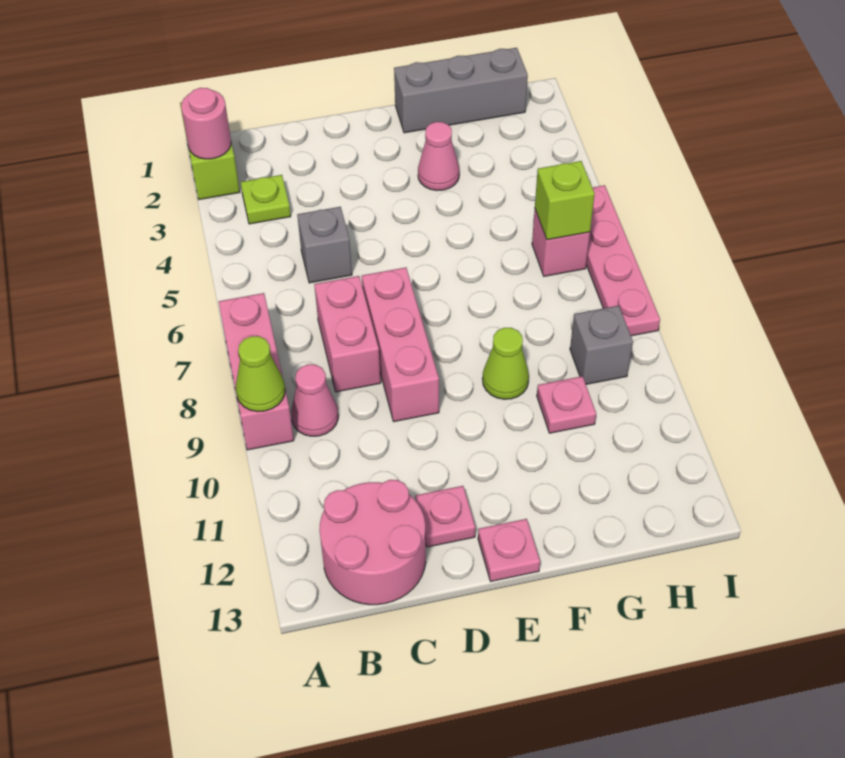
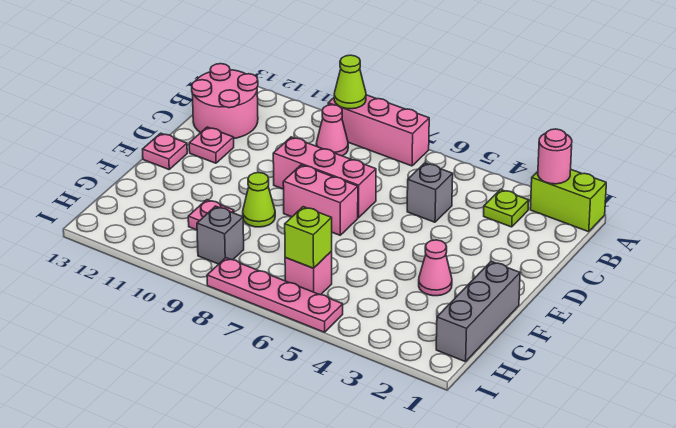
pink 1x2 brick [314,276,381,392] -> pink 1x2 brick moved to [283,165,358,235]

